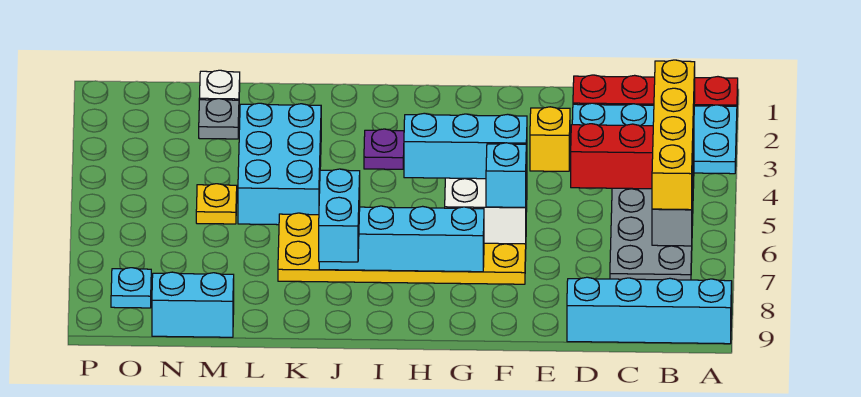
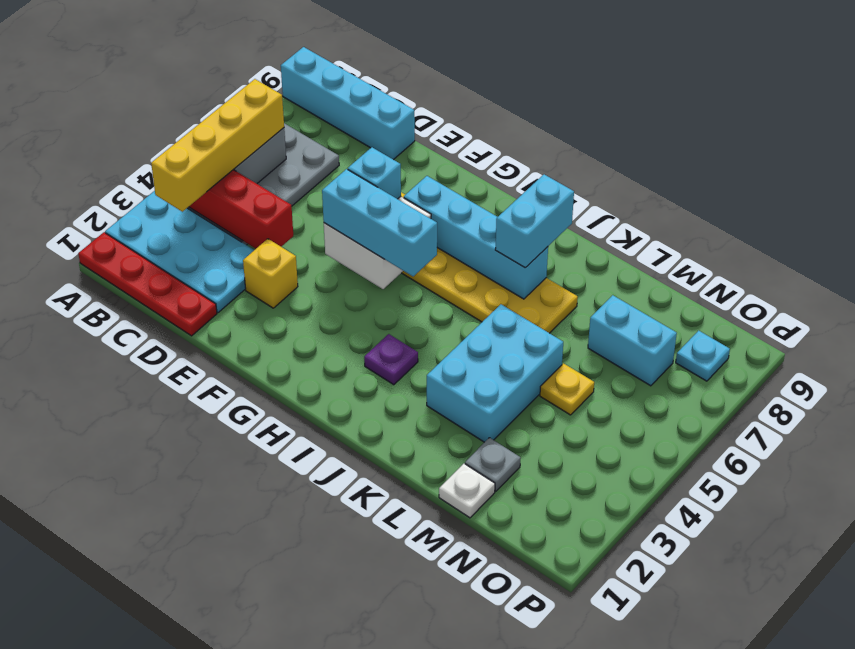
cyan 1x2 brick [152,272,234,337] -> cyan 1x2 brick moved to [588,295,677,386]

